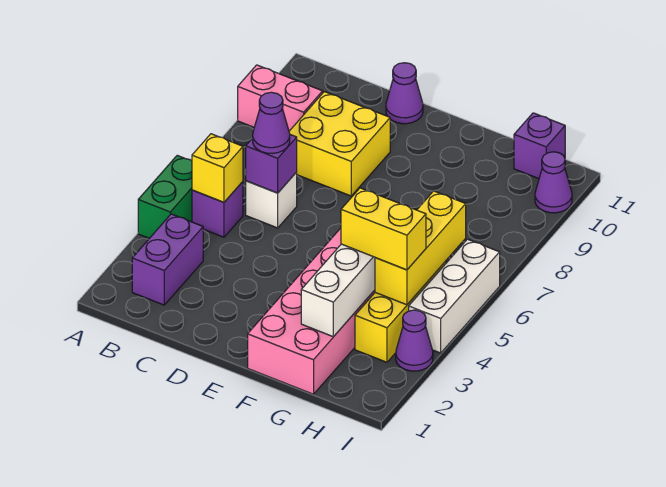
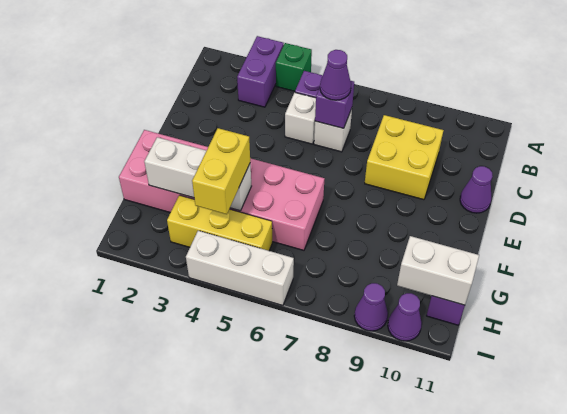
green 1x2 brick [138,155,192,238] -> green 1x1 brick [276,43,312,91]
pink 1x2 brick [238,65,323,131] -> none
purple 1x2 brick [132,214,203,305] -> purple 1x2 brick turned to [237,36,284,107]
yellow 1x1 brick [192,134,243,202] -> none
none -> white 1x1 brick [285,93,316,144]
yellow 1x3 brick [375,191,466,305] -> none
none -> white 1x2 brick [397,236,479,305]
purple 1x1 cone [396,310,433,371] -> purple 1x1 cone moved to [354,283,388,331]

